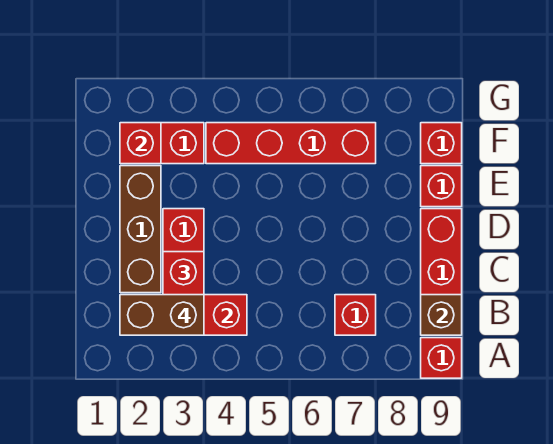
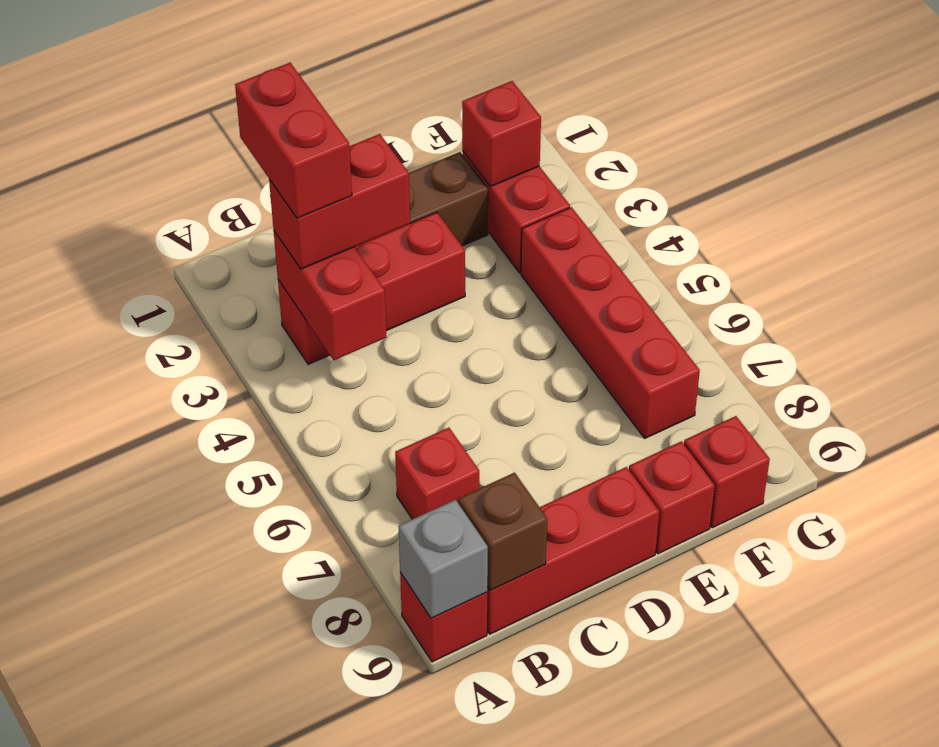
none -> grey 1x1 brick [398,500,488,618]
brown 1x2 brick [120,295,204,335] -> red 1x2 brick [235,63,352,218]

